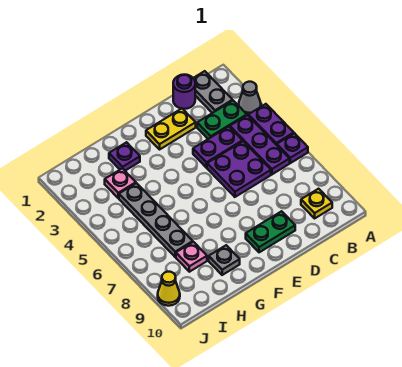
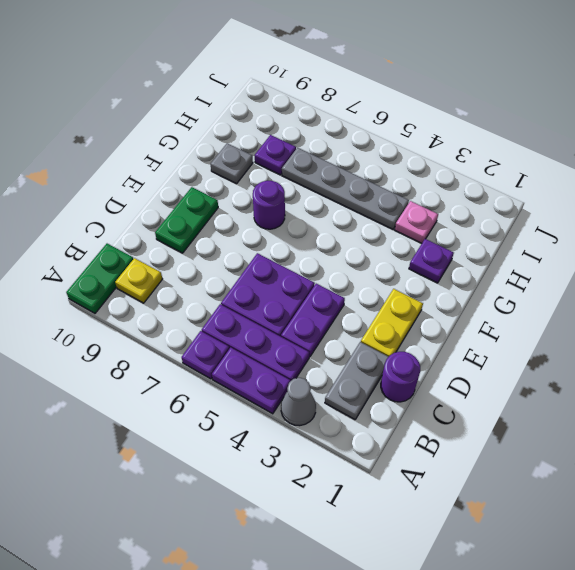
grey 1x2 plate [194,71,233,113] -> grey 1x2 plate turned to [325,342,388,419]
green 1x2 plate [197,101,247,139] -> green 1x2 plate moved to [66,244,133,313]
none -> purple 1x1 round brick [253,181,285,229]
pink 1x1 plate [176,242,207,272] -> purple 1x1 plate [255,135,296,175]
yellow 1x1 cone [158,272,180,306] -> none

